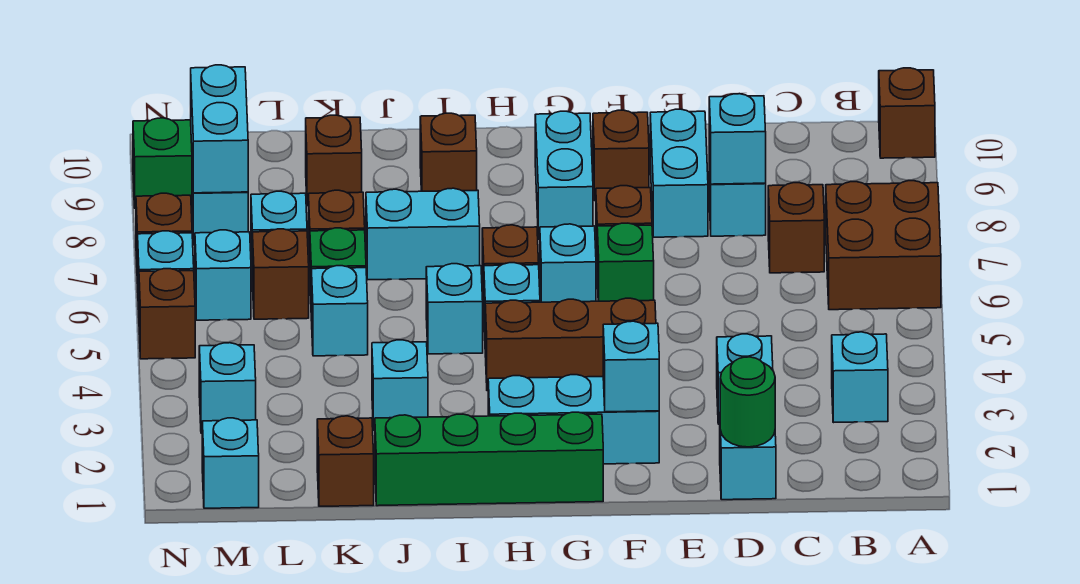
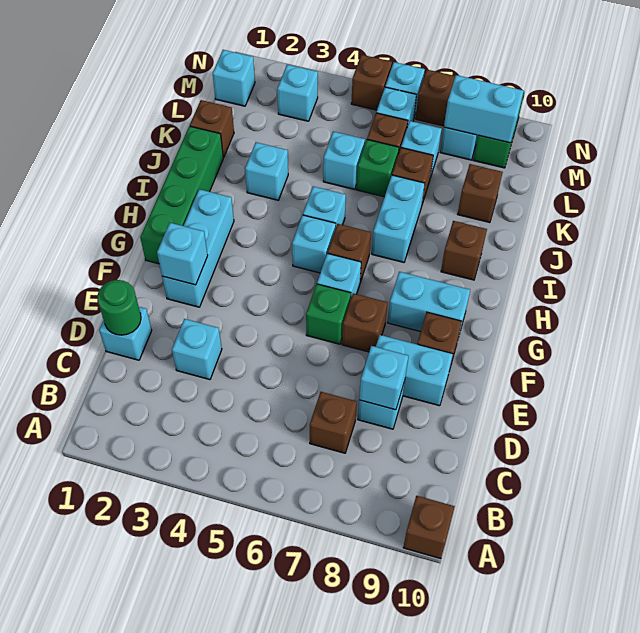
brown 2x2 brick [826,181,941,310] -> none
cyan 1x1 brick [832,332,888,423] -> none
brown 1x3 brick [485,298,656,391] -> none

